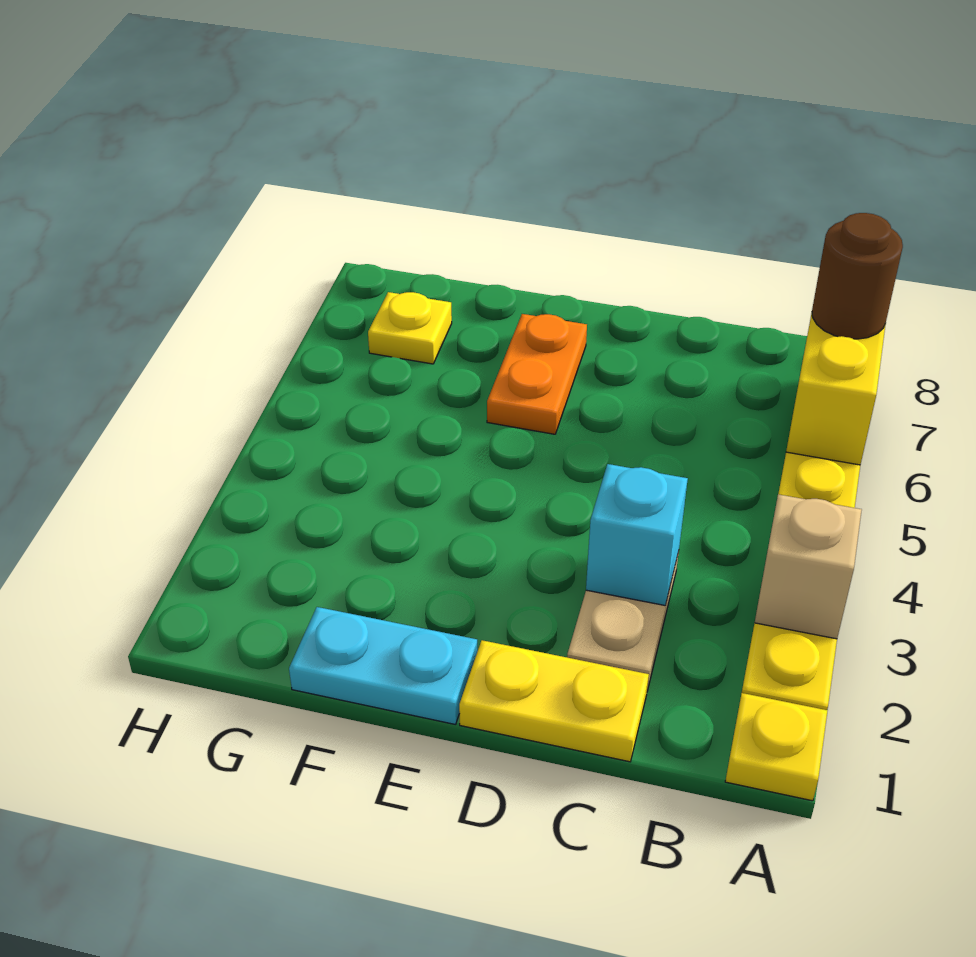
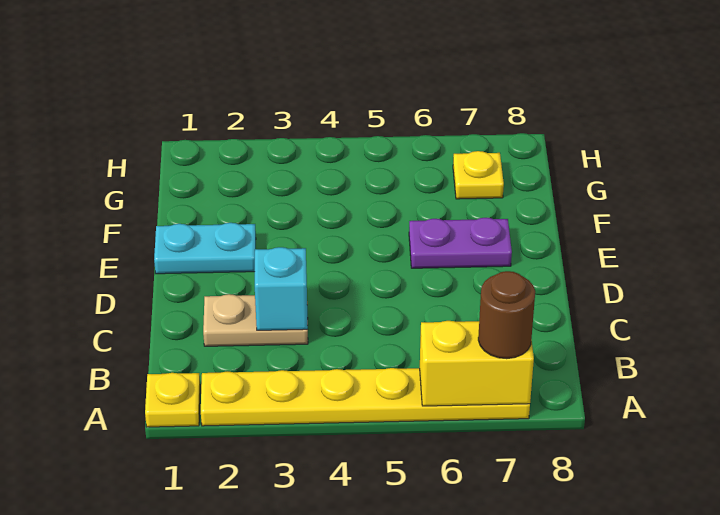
tan 1x1 brick [755,494,862,639] -> none
yellow 1x2 plate [459,640,649,762] -> none
cyan 1x2 plate [289,607,478,725] -> cyan 1x2 plate turned to [154,223,256,274]
orange 1x2 plate [487,314,587,434] -> purple 1x2 plate [409,218,512,268]

